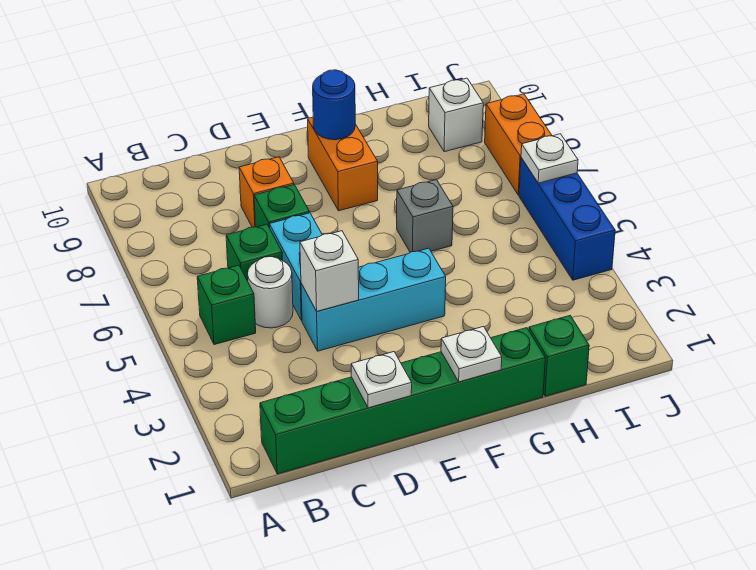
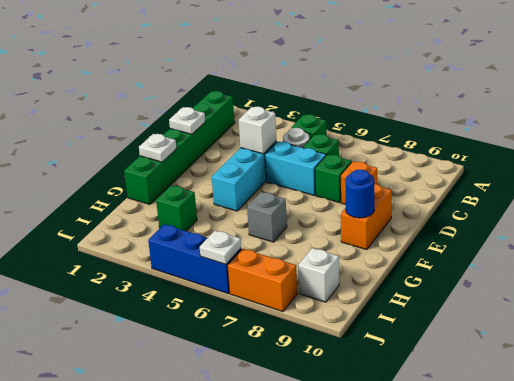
orange 1x2 brick [308,117,378,211] -> orange 1x2 brick turned to [341,184,392,250]
green 1x1 brick [529,316,589,396] -> green 1x1 brick moved to [156,185,197,231]

